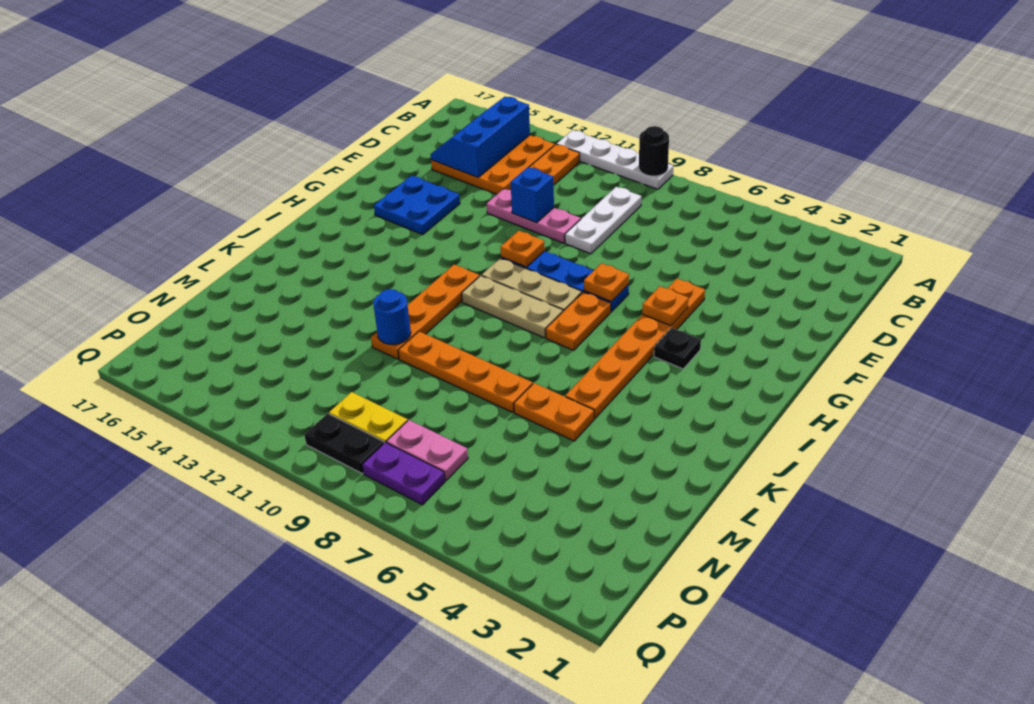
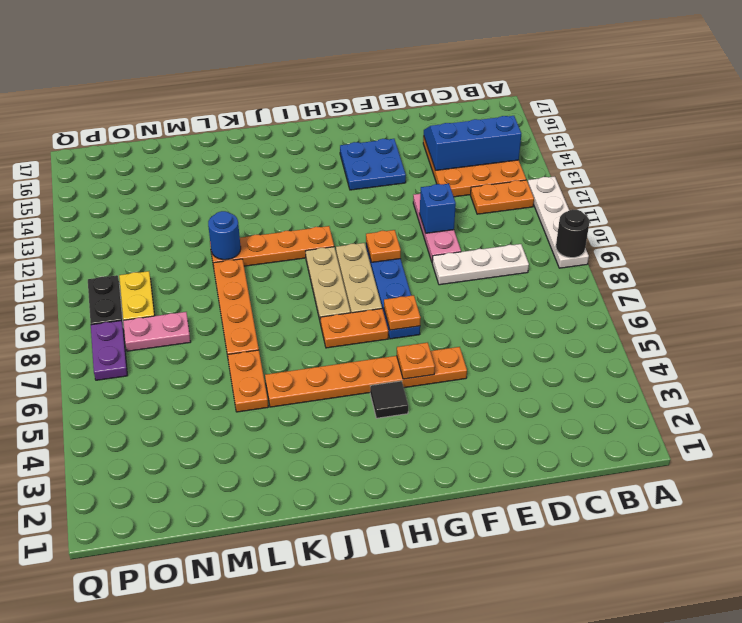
black 1x1 plate [654,328,701,369] -> black 1x1 tile [370,381,408,418]
pink 1x2 plate [386,420,468,480] -> pink 1x2 plate turned to [123,312,191,351]

